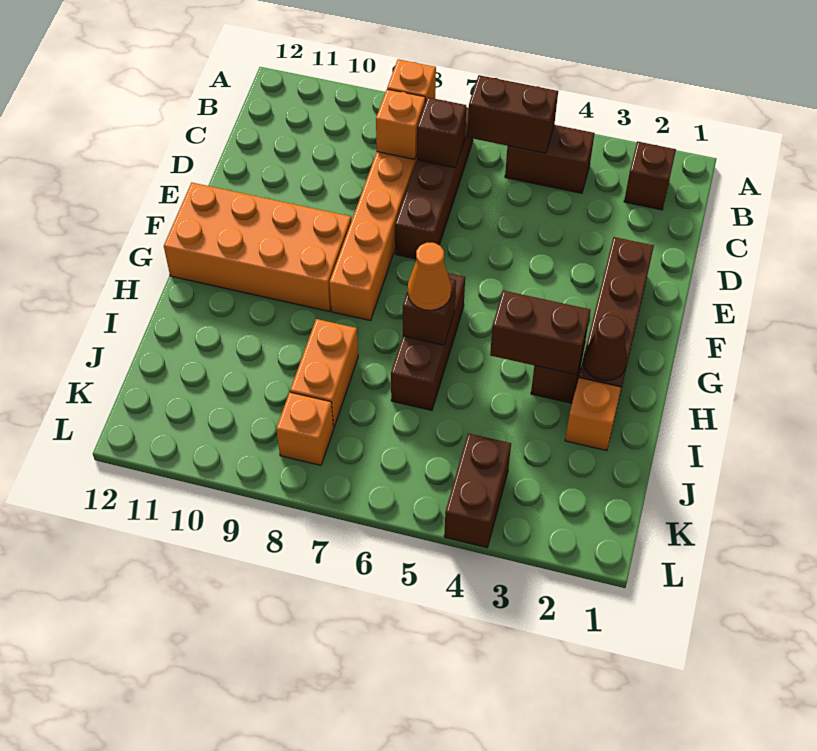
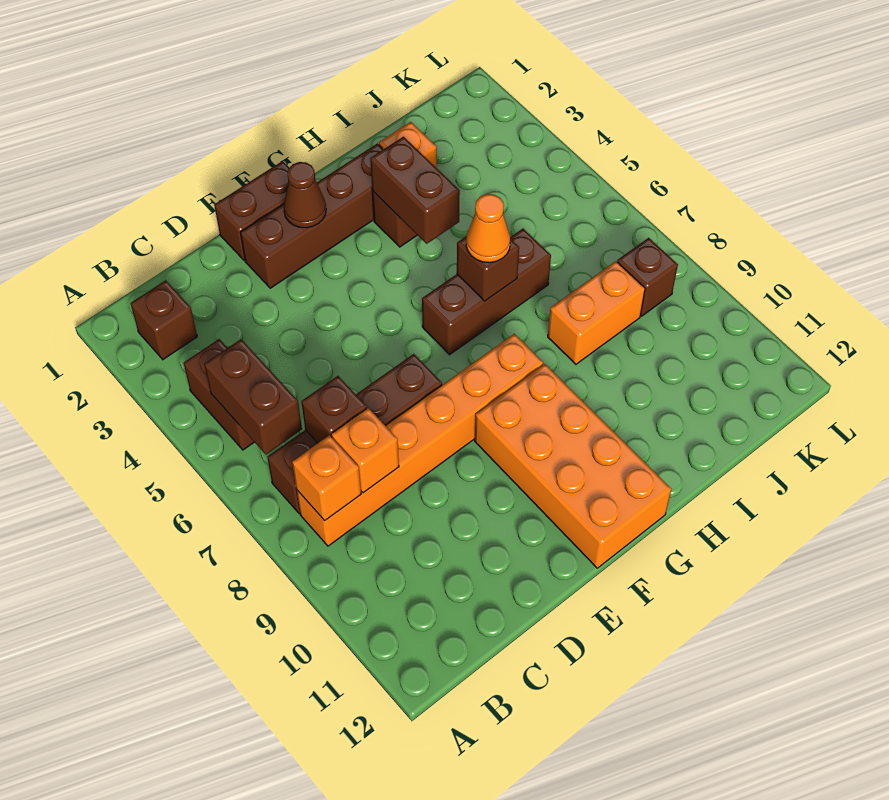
brown 1x1 cone [583,316,627,381] -> brown 1x1 cone moved to [284,162,326,228]
brown 1x2 brick [444,433,511,548] -> brown 1x2 brick moved to [214,161,289,261]
orange 1x1 brick [276,392,334,465] -> brown 1x1 brick [617,238,678,316]

